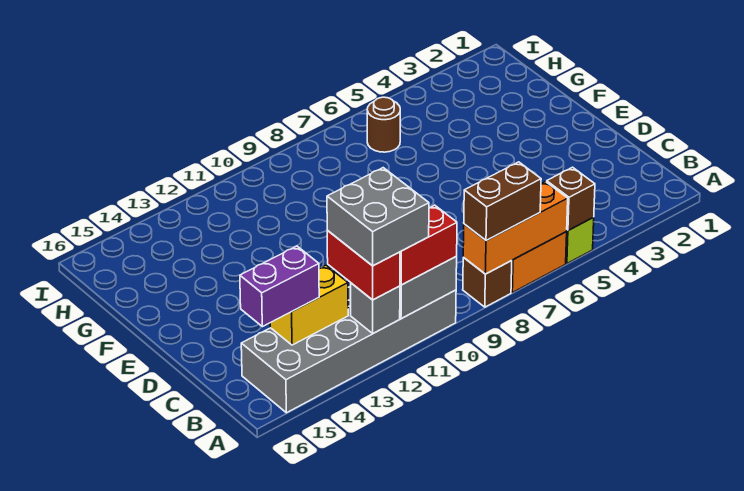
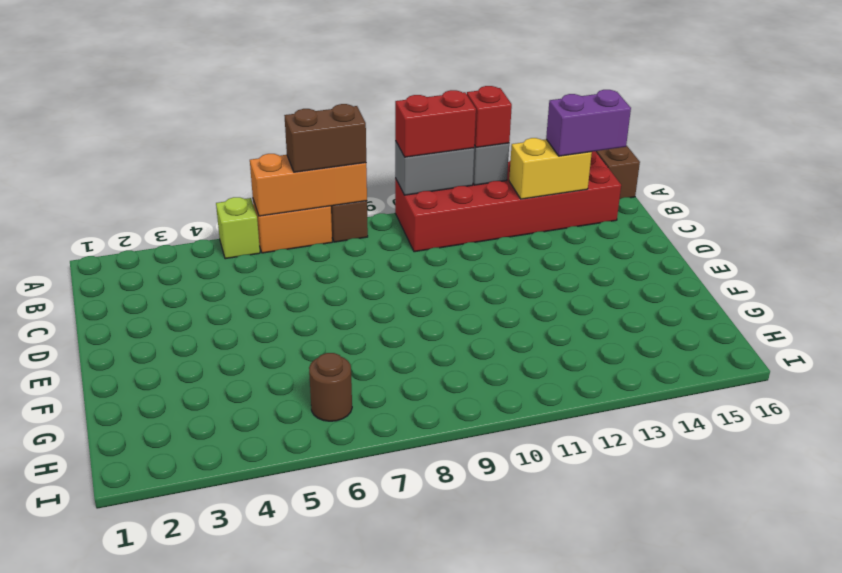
brown 1x1 brick [547,167,595,230] -> brown 1x1 brick moved to [596,145,640,199]
grey 2x6 brick [241,286,456,413] -> red 2x6 brick [395,151,621,252]
grey 2x2 brick [327,168,429,266] -> none
red 1x2 brick [327,231,400,300] -> red 1x1 brick [467,86,512,147]

